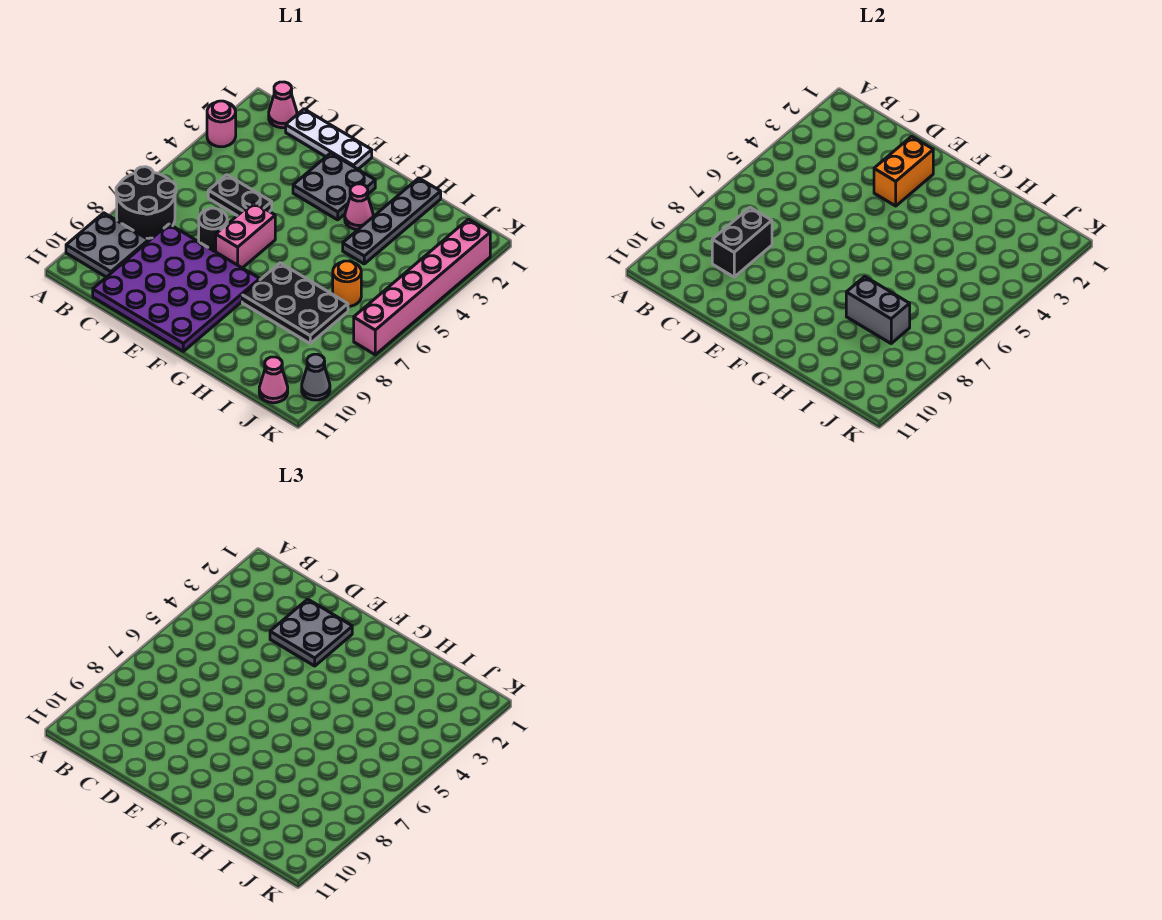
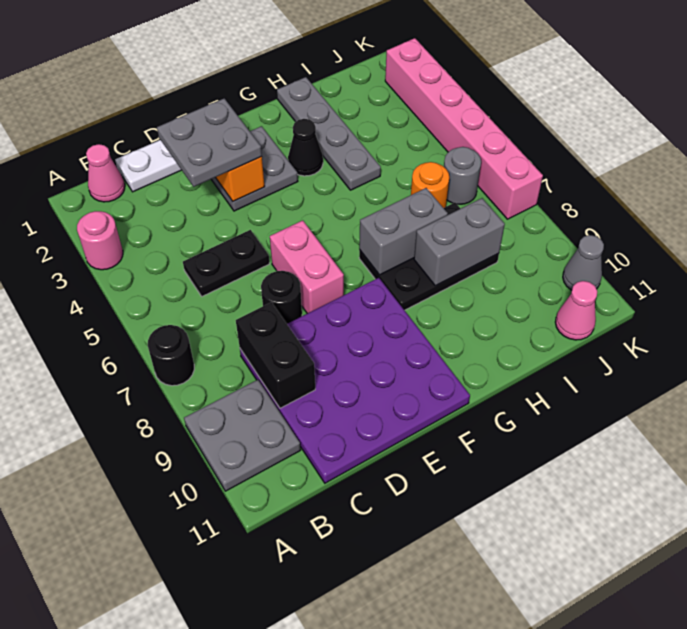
black 2x2 round brick [116,167,176,238] -> black 1x1 round brick [148,325,194,386]
pink 1x1 cone [345,184,373,230] -> black 1x1 cone [288,119,323,176]
none -> grey 1x2 brick [359,188,448,275]
none -> grey 1x1 round brick [444,147,481,204]

